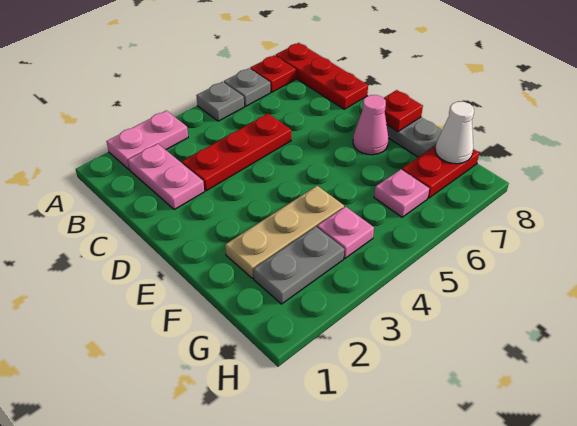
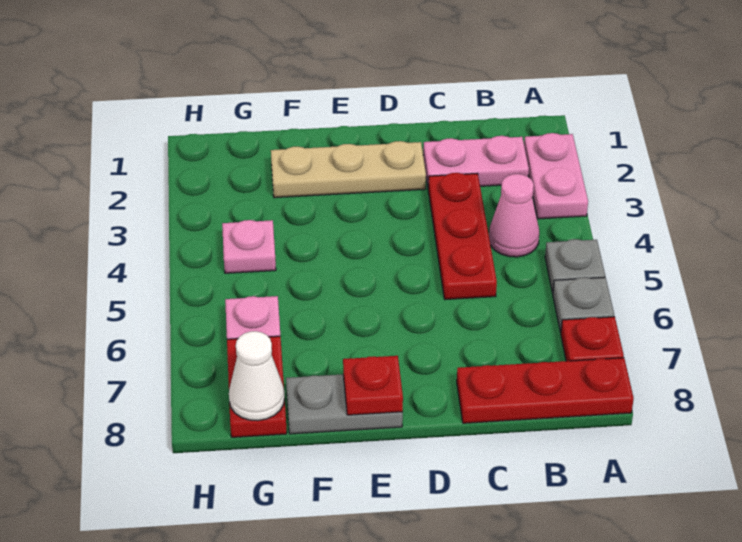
pink 1x1 cone [353,95,389,155] -> pink 1x1 cone moved to [489,174,539,257]
tan 1x3 plate [225,186,344,278] -> tan 1x3 plate turned to [271,141,426,198]
grey 1x2 plate [253,227,344,304] -> none

